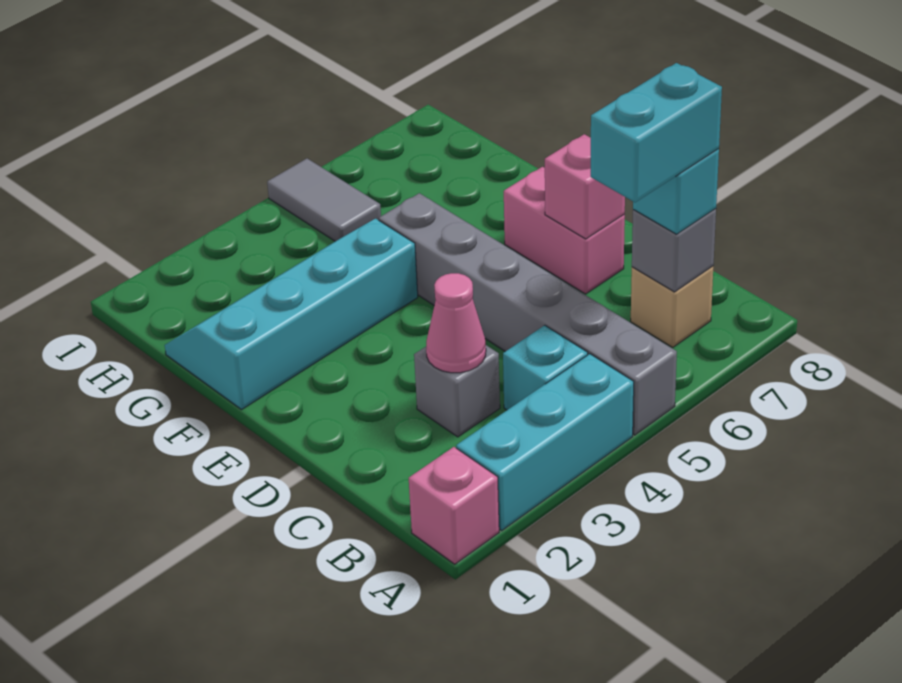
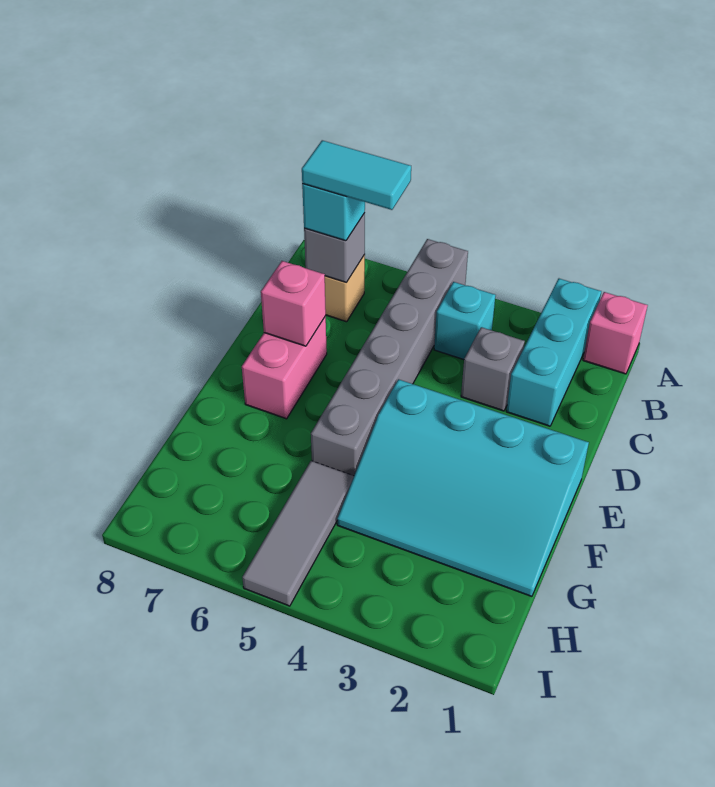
cyan 1x3 brick [456,354,634,531] -> cyan 1x3 brick turned to [506,279,601,426]
cyan 1x2 brick [591,63,722,202] -> cyan 1x2 tile [302,140,411,210]
pink 1x1 cone [426,273,486,373] -> none
cyan 2x4 slope [165,219,418,409] -> cyan 3x4 slope [337,379,589,596]
grey 1x2 tile [267,158,381,241] -> grey 1x3 tile [242,461,354,606]

